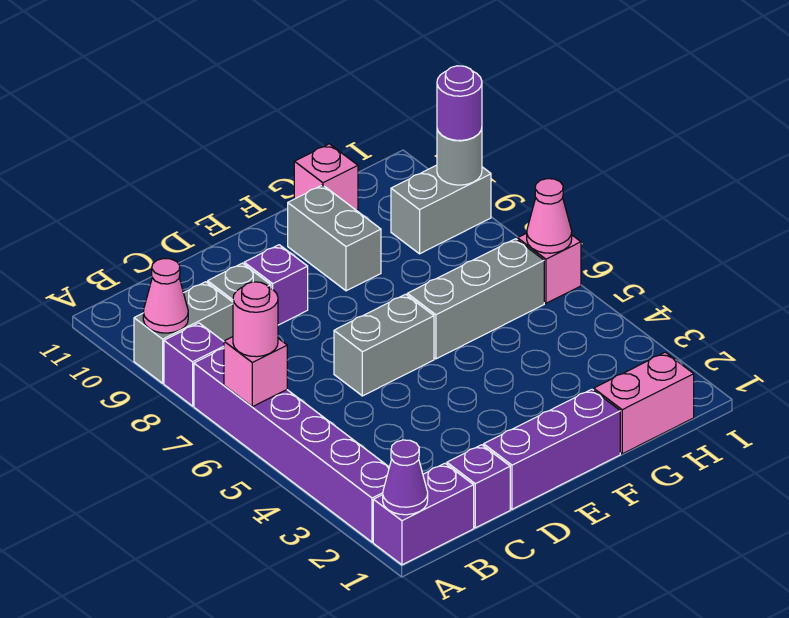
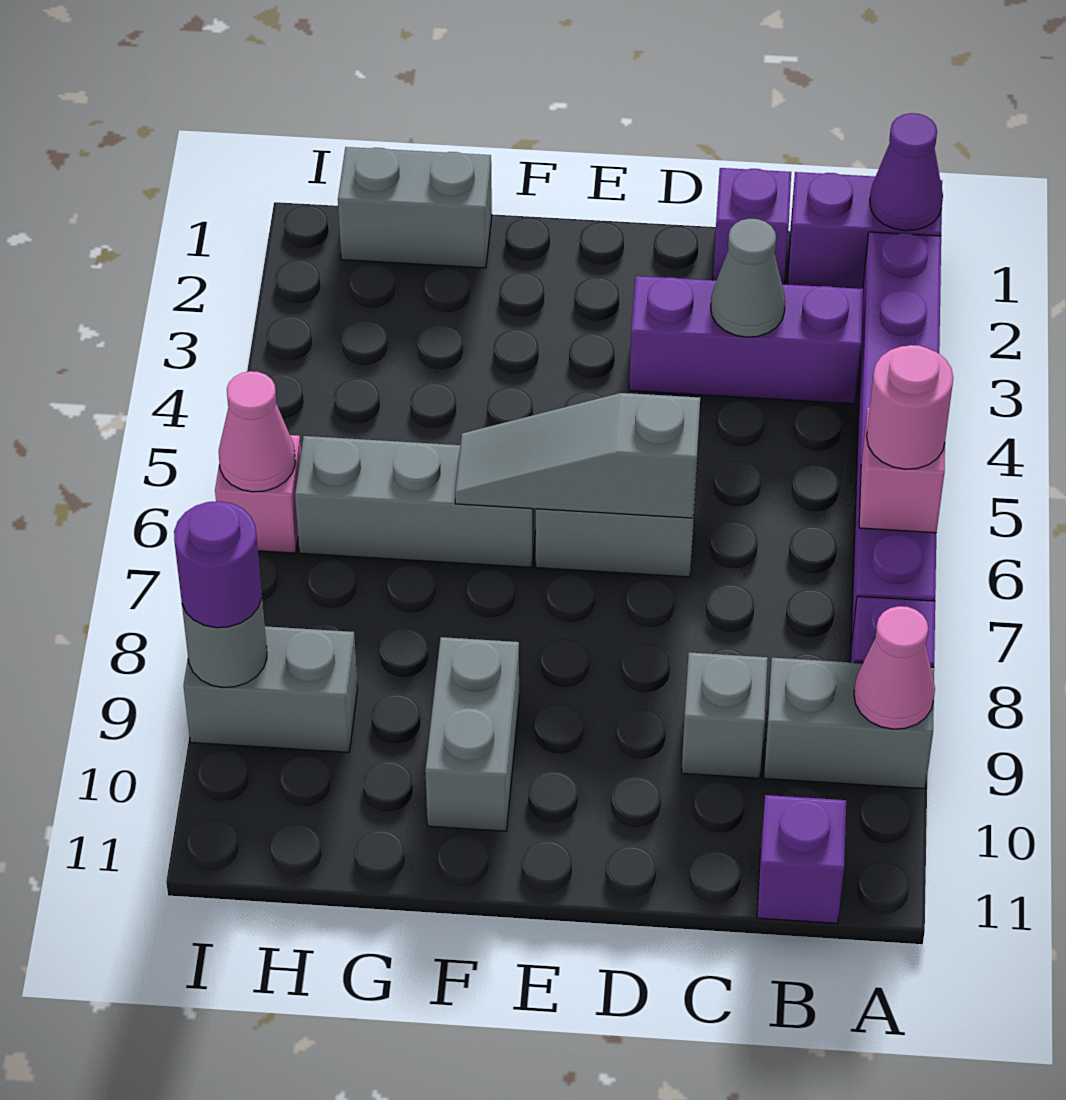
none -> grey 1x1 cone [711,219,785,337]
purple 1x3 brick [484,389,620,509] -> purple 1x3 brick moved to [629,276,863,404]
none -> grey 1x3 slope [455,393,700,518]
purple 1x1 brick [244,245,308,325] -> purple 1x1 brick moved to [757,795,846,923]
pink 1x2 brick [594,352,694,454] -> grey 1x2 brick [338,147,492,268]
pink 1x1 brick [294,144,358,210] -> none

